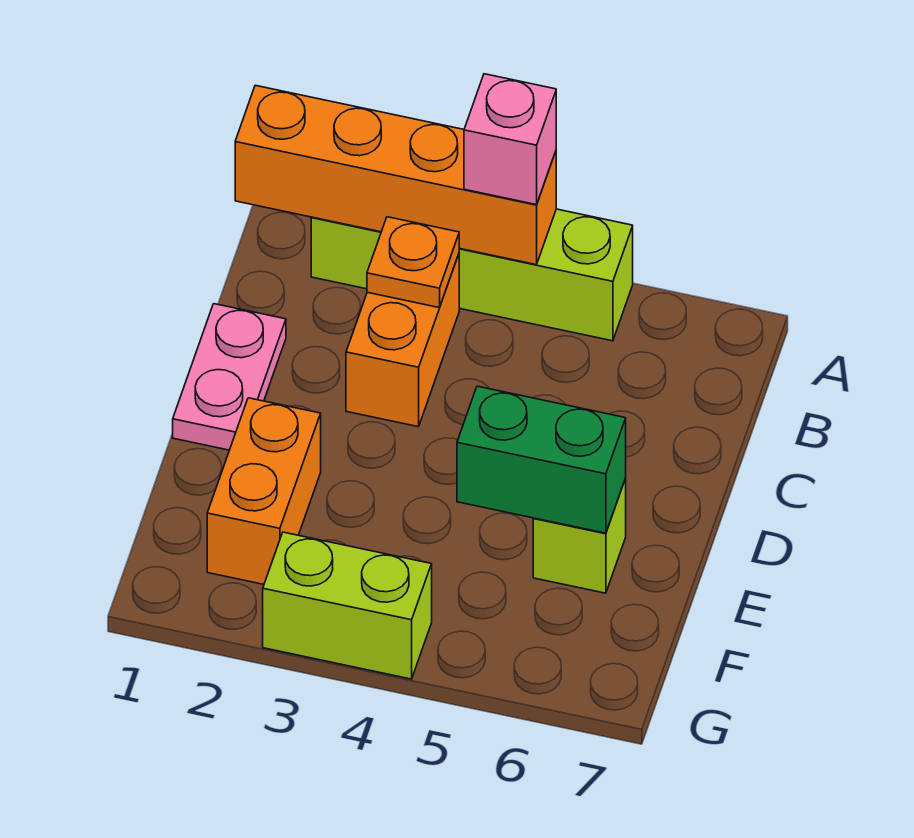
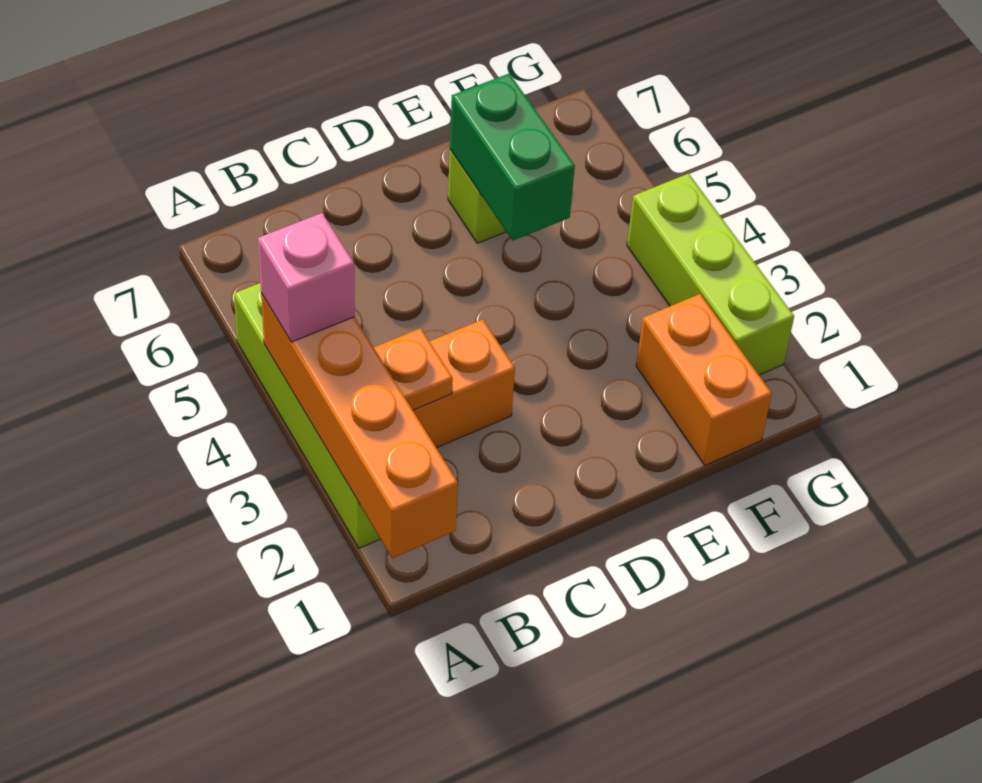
pink 1x2 plate [173,304,286,450] -> none
orange 1x2 brick [207,398,321,584] -> orange 1x2 brick turned to [636,294,772,465]
lime 1x2 brick [263,532,432,679] -> lime 1x3 brick [627,174,794,375]

